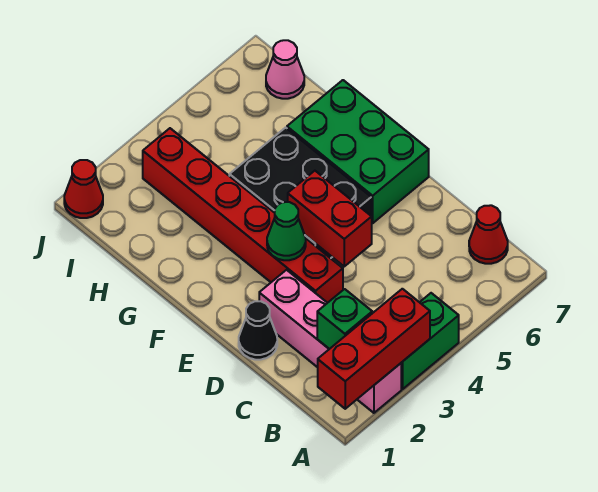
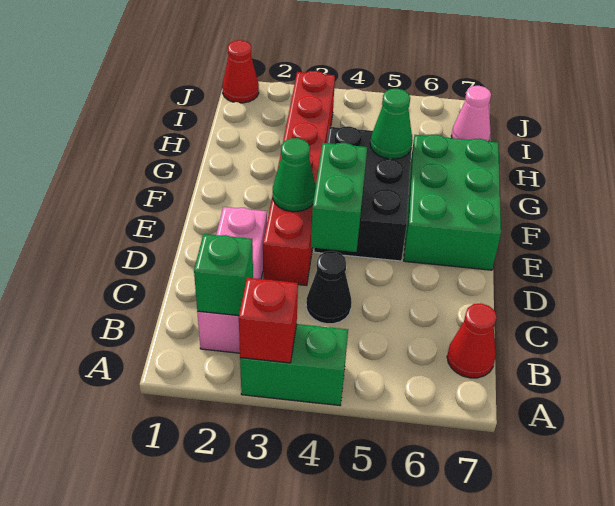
red 1x3 brick [318,289,430,409] -> red 1x1 brick [239,278,298,363]
pink 1x4 brick [259,270,401,413] -> pink 1x3 brick [197,207,267,353]
black 1x1 cone [239,301,277,360] -> black 1x1 cone moved to [306,251,352,324]
red 1x2 brick [288,171,372,266] -> green 1x2 brick [311,143,367,252]
none -> green 1x1 cone [370,89,413,159]

